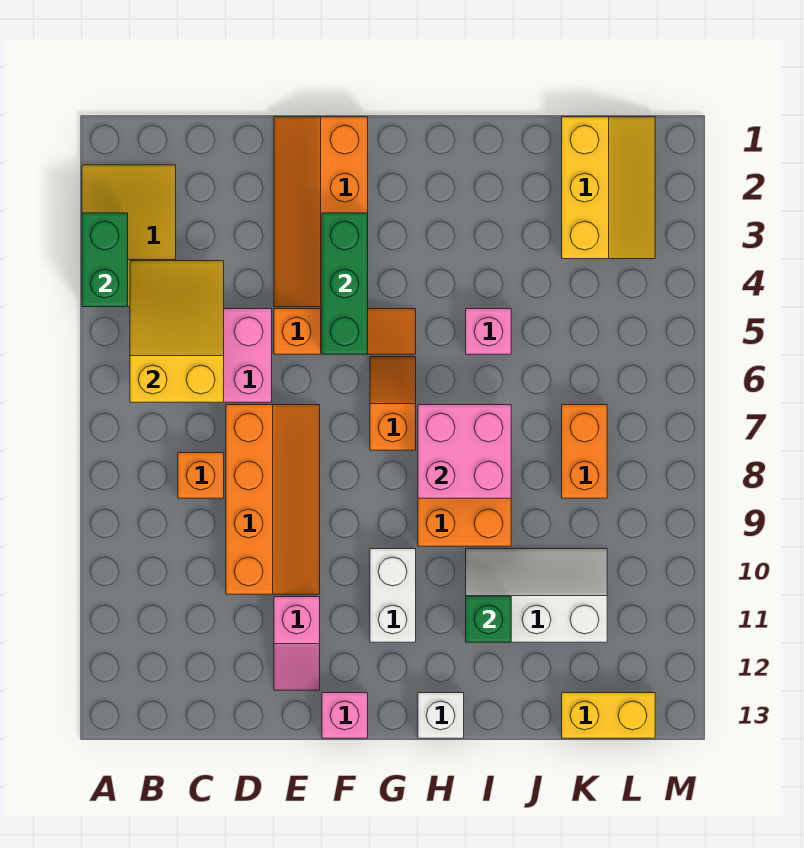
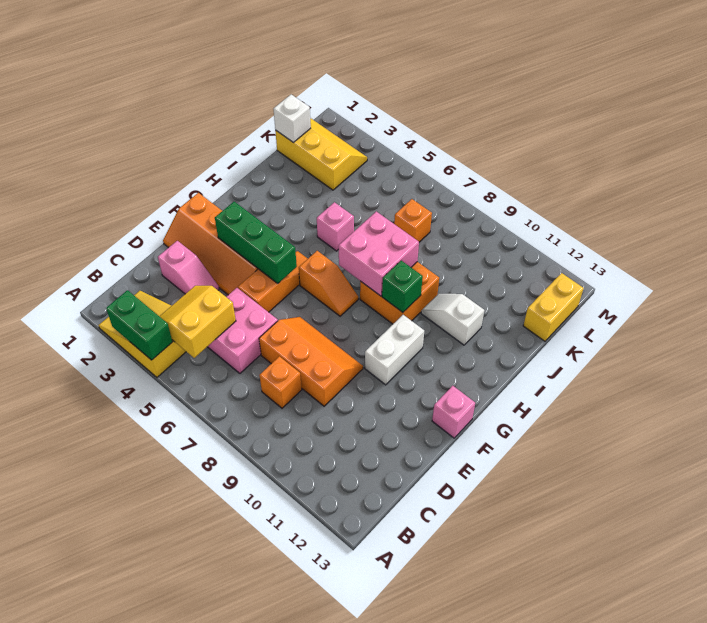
yellow 2x3 slope [130,261,224,402] -> yellow 2x2 slope [159,286,236,358]
orange 2x4 slope [226,405,320,594] -> orange 2x3 slope [259,317,363,406]
pink 1x2 slope [274,597,320,690] -> pink 1x2 slope moved to [158,241,219,294]
orange 1x2 slope [370,357,416,450] -> orange 1x2 slope turned to [299,251,358,316]
white 1x2 brick [370,549,416,642] -> white 1x2 brick turned to [365,315,424,385]
white 1x1 brick [418,693,464,738] -> white 1x1 brick moved to [274,94,311,142]
white 2x3 slope [466,549,607,642] -> white 1x2 slope [421,294,484,345]
green 1x1 brick [466,597,511,642] -> green 1x1 brick moved to [382,261,423,312]
orange 1x2 brick [562,405,607,498] -> orange 1x1 brick [394,199,432,242]

